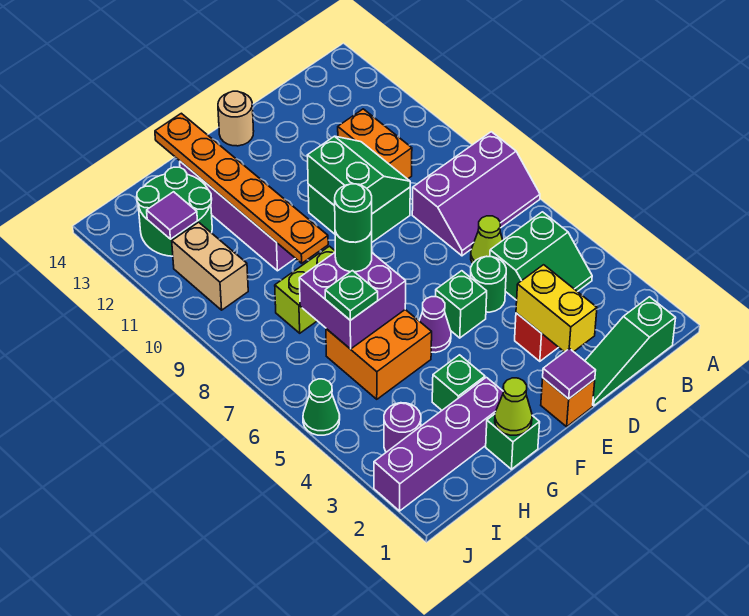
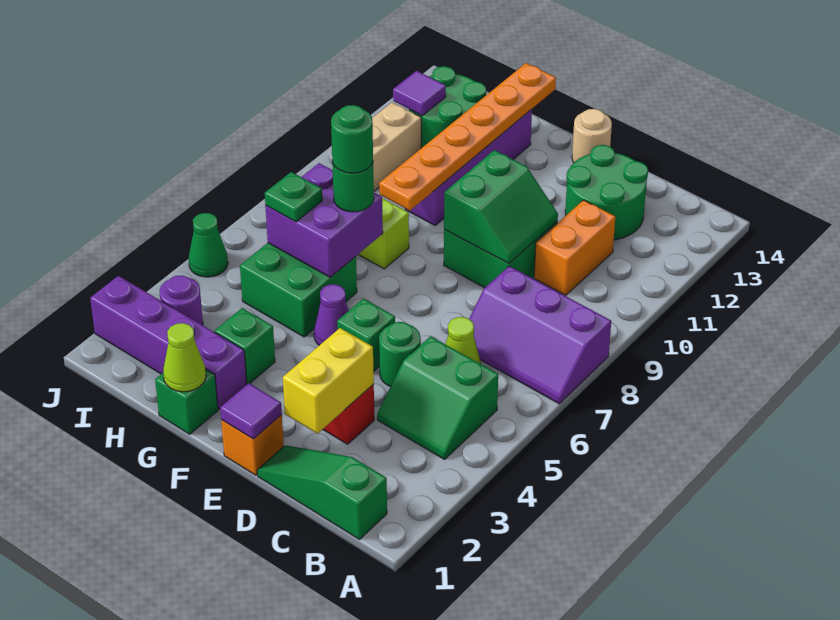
none -> green 2x2 round brick [565,145,648,240]
orange 2x2 brick [326,310,432,399] -> green 2x2 brick [240,243,357,337]

